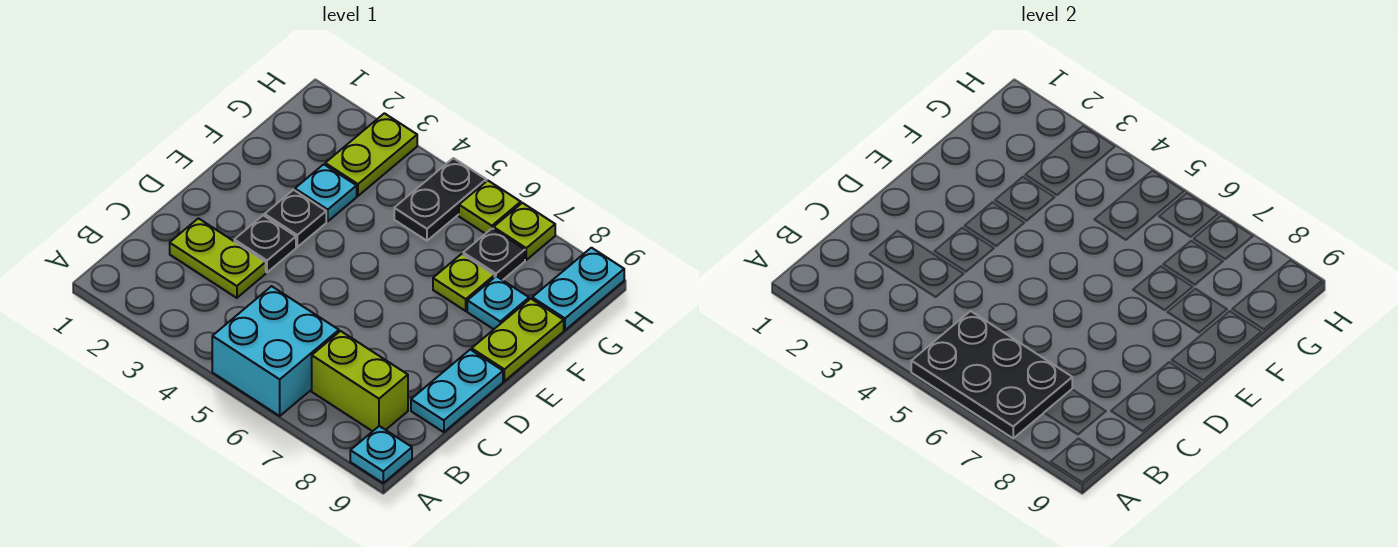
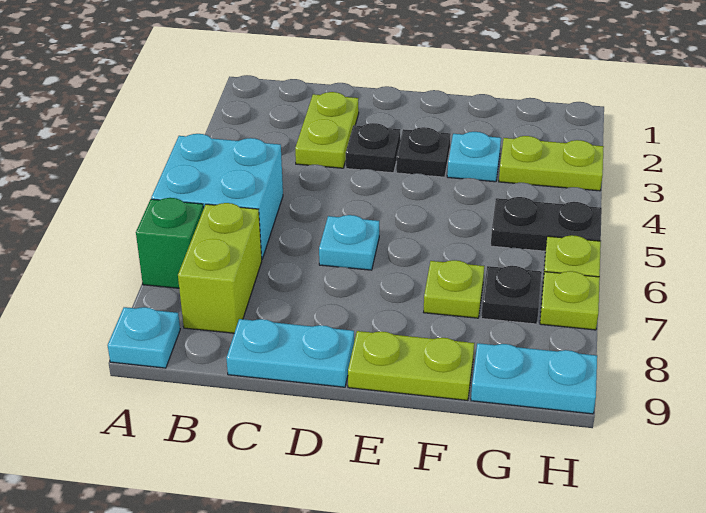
black 2x3 plate [911,311,1072,438] -> none
none -> green 1x1 brick [136,198,203,288]
cyan 1x1 plate [467,276,529,329] -> cyan 1x1 plate moved to [319,215,379,270]

